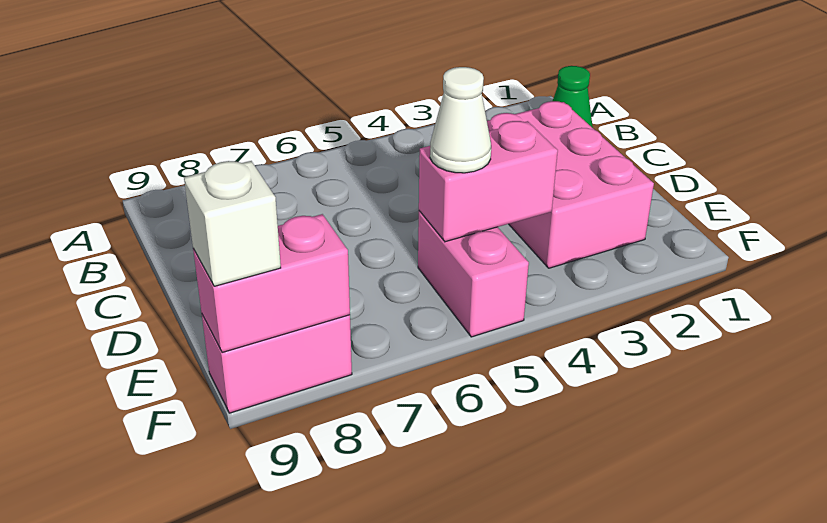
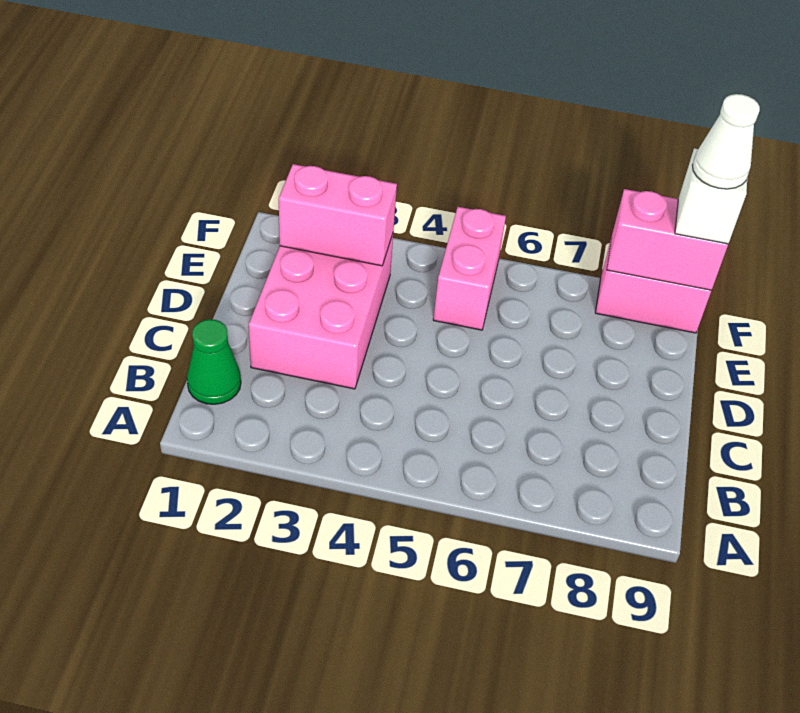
pink 1x2 brick [419,121,558,242] -> pink 1x2 brick moved to [279,164,397,266]
white 1x1 cone [430,67,491,173] -> white 1x1 cone moved to [692,94,760,189]

